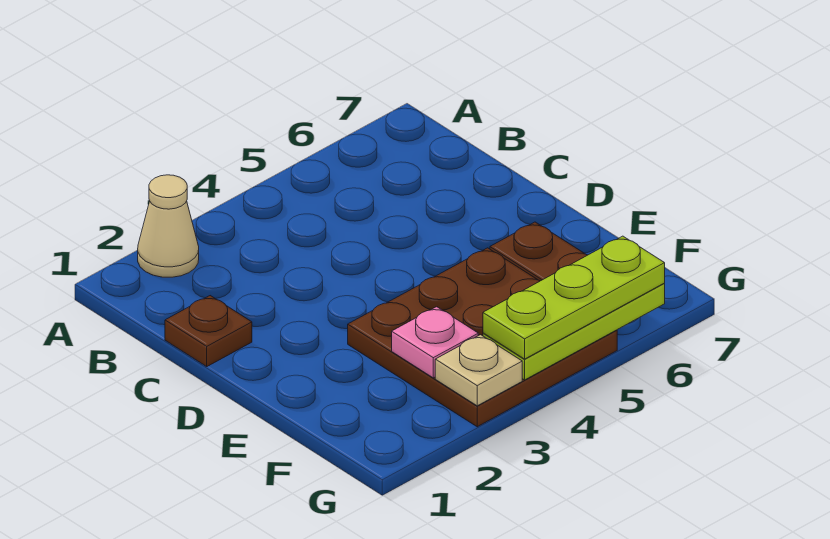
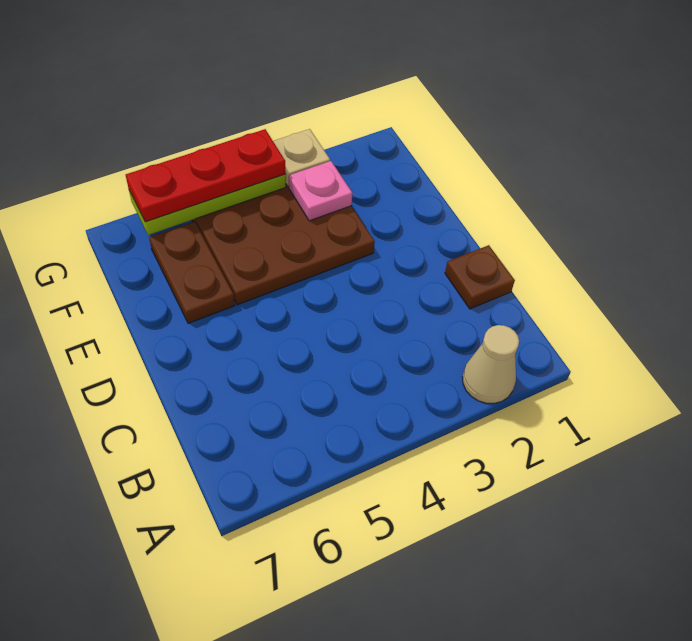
lime 1x3 plate [483,236,665,359] -> red 1x3 plate [126,129,285,222]

